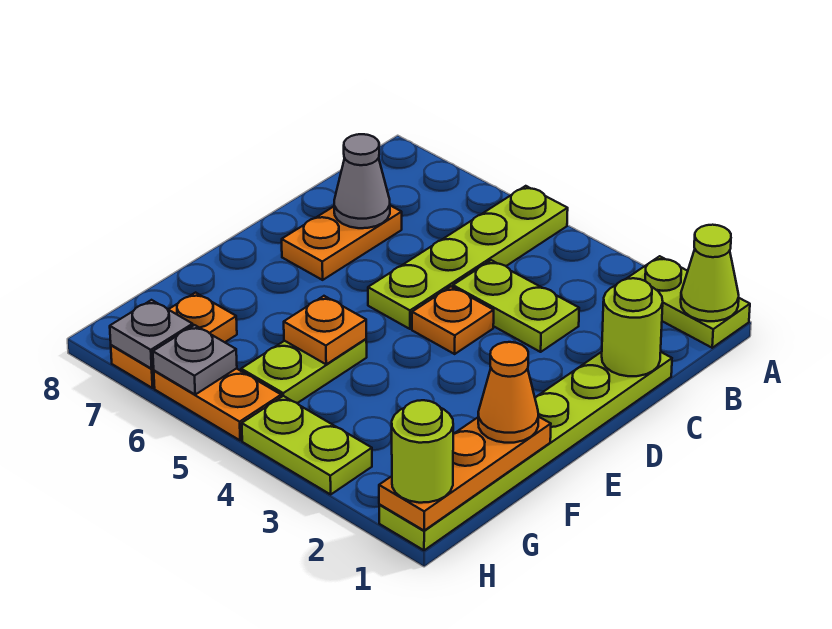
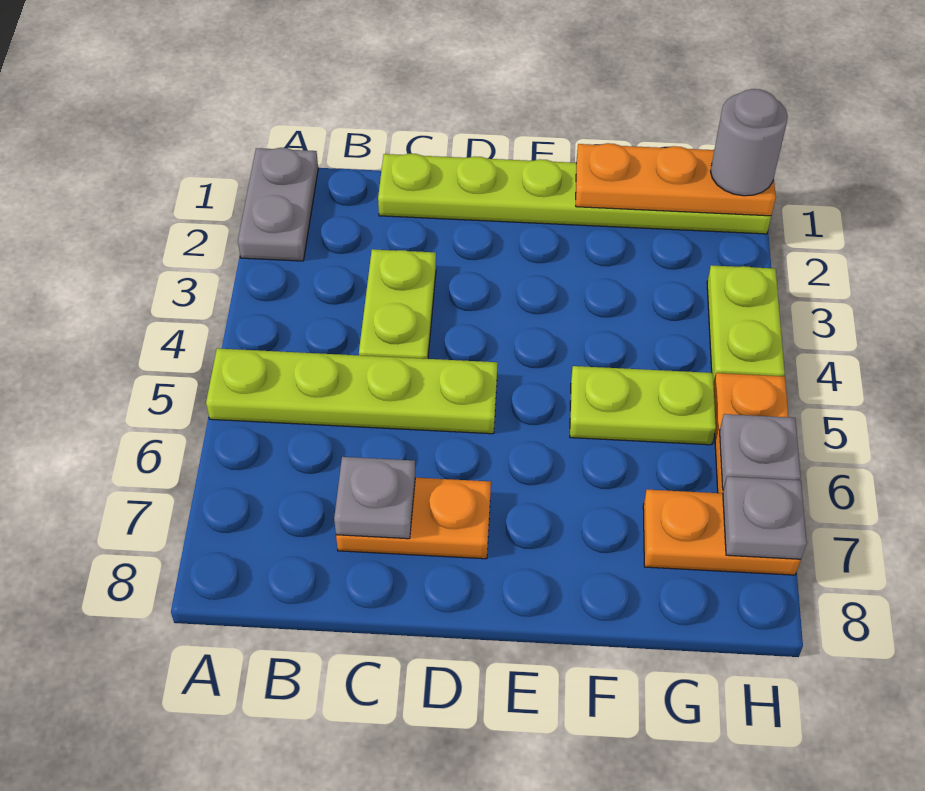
lime 1x2 plate [626,256,750,348] -> grey 1x2 plate [238,148,318,261]
lime 1x1 cone [681,225,739,321] -> none
lime 1x1 round brick [602,278,663,376] -> none
grey 1x1 cone [334,134,390,228] -> grey 1x1 plate [334,457,415,539]
orange 1x1 plate [412,287,494,354] -> none
orange 1x1 cone [478,342,539,443] -> none
orange 1x1 plate [284,296,366,364] -> none
lime 1x1 round brick [392,400,453,503] -> grey 1x1 round brick [711,89,788,196]

